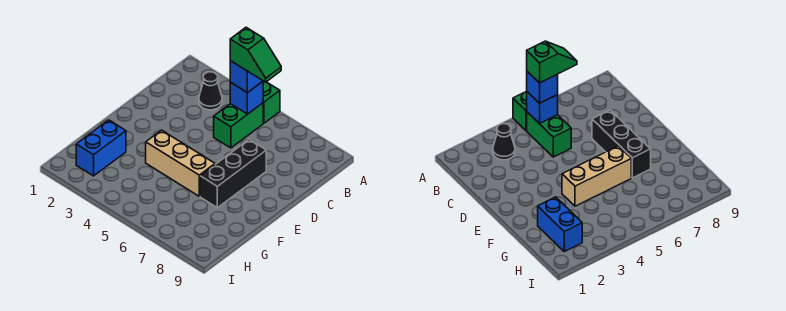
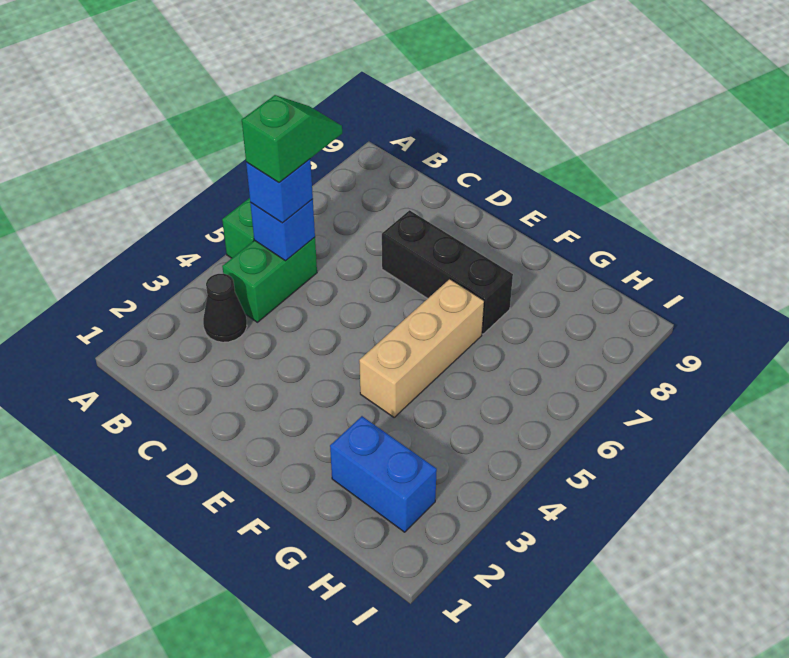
green 1x2 brick [214,103,263,148] -> green 1x2 brick turned to [222,237,317,322]

